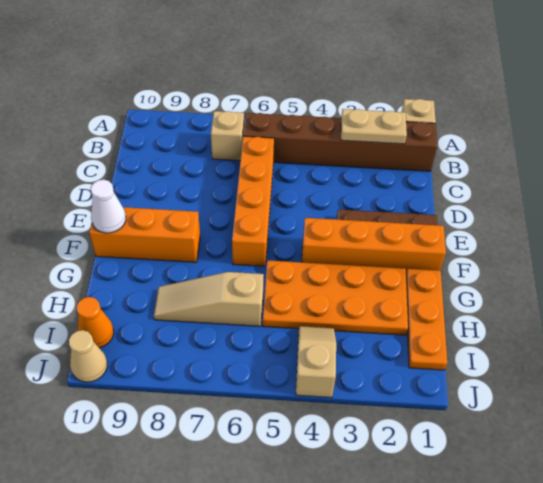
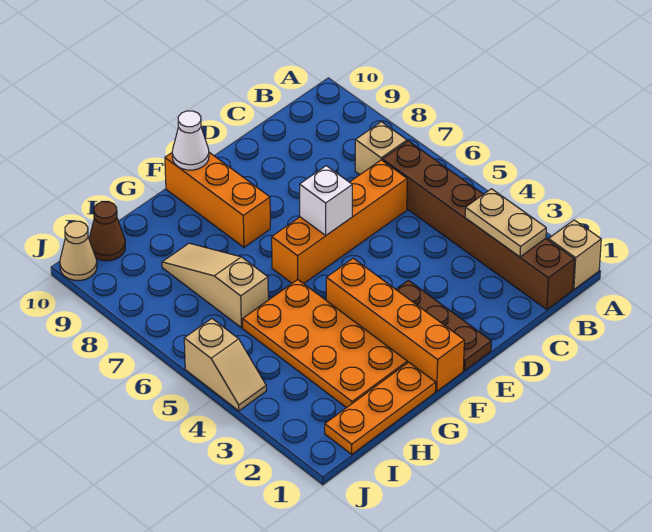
none -> white 1x1 brick [300,166,352,235]
tan 1x2 slope [296,326,336,398] -> tan 1x2 slope turned to [184,319,266,411]
orange 1x1 cone [77,297,114,348] -> brown 1x1 cone [89,202,125,261]

